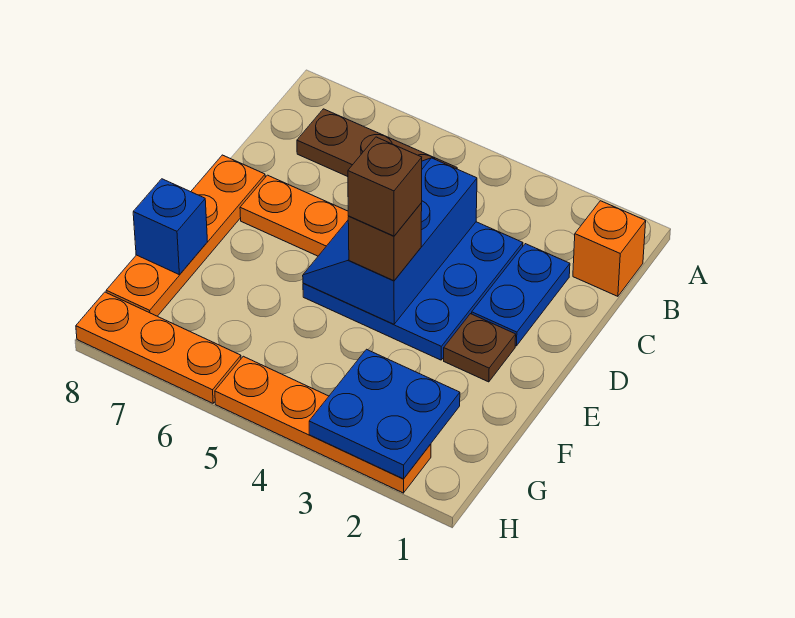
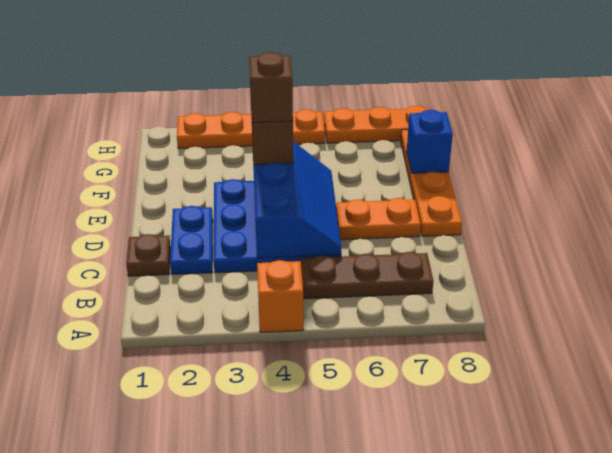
orange 1x1 brick [573,201,646,296] -> orange 1x1 brick moved to [257,260,303,332]
brown 1x1 plate [444,314,516,382] -> brown 1x1 plate moved to [126,234,171,276]
blue 2x2 plate [309,349,460,479] -> none

